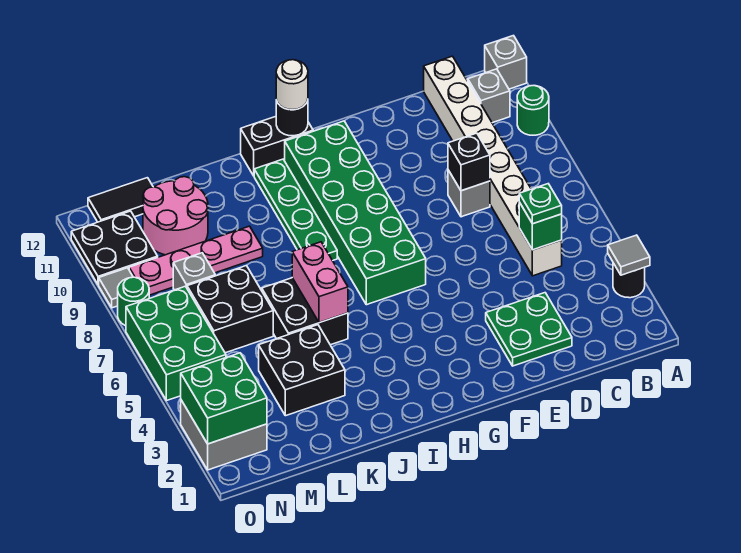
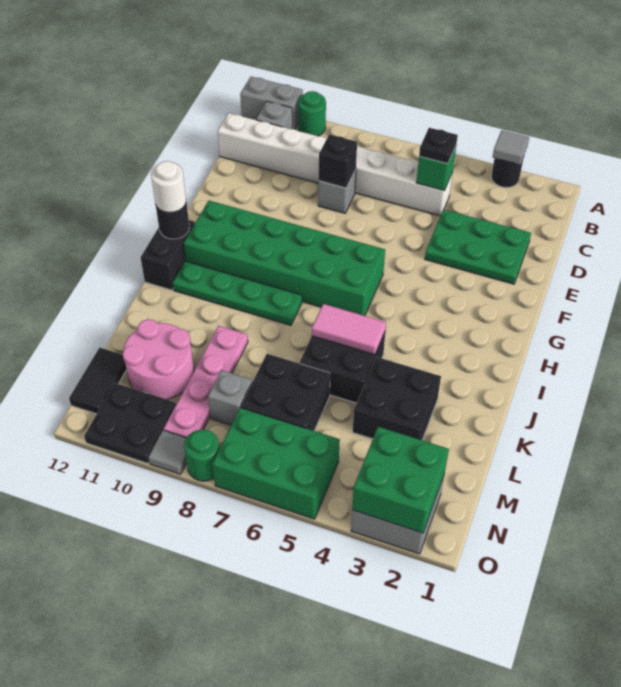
grey 1x1 brick [485,36,527,89] -> grey 1x2 brick [240,77,303,129]
green 1x1 plate [519,184,562,224] -> black 1x1 plate [419,128,458,164]
green 2x2 plate [486,293,572,366] -> green 2x3 plate [425,210,531,284]
pink 1x2 brick [292,242,348,323] -> pink 1x2 tile [312,304,386,355]

